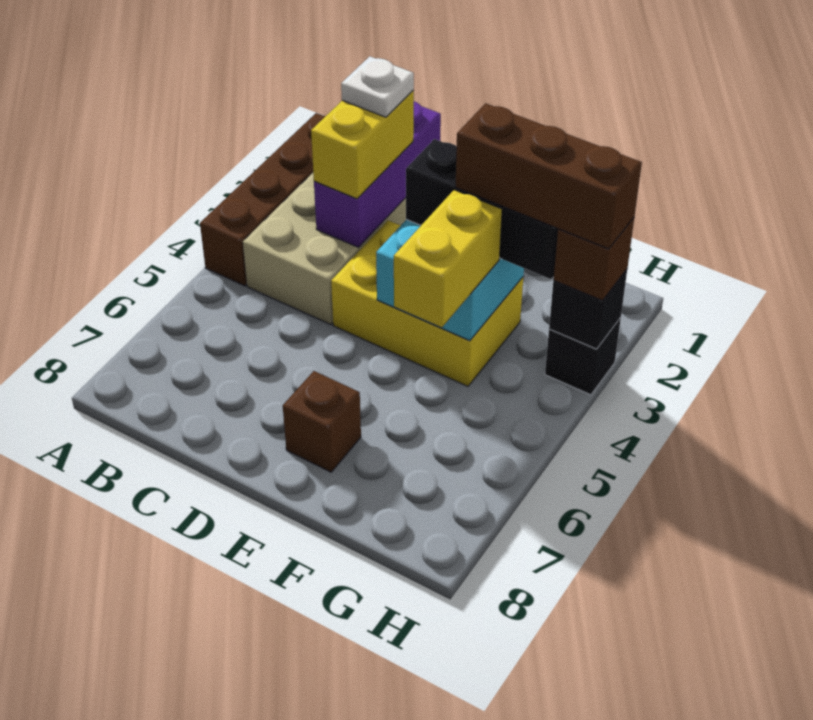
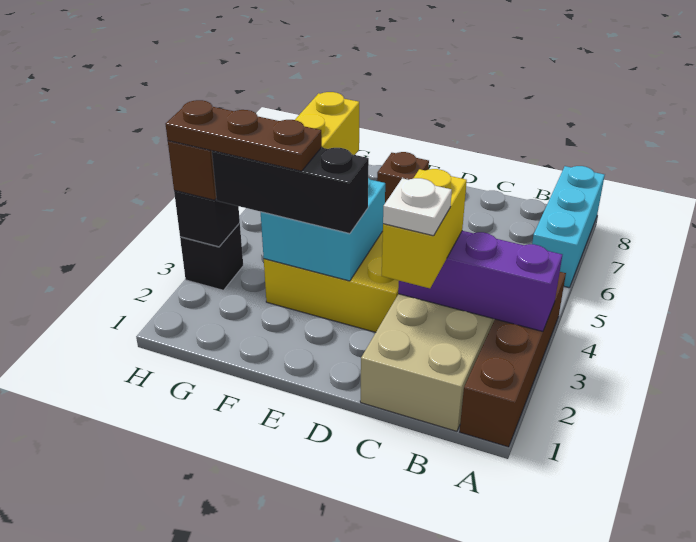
none -> cyan 1x3 brick [532,166,605,288]
purple 1x3 brick [314,102,441,247] -> purple 1x3 brick turned to [398,231,562,331]
brown 1x3 brick [455,103,642,249] -> brown 1x3 plate [166,100,322,171]

